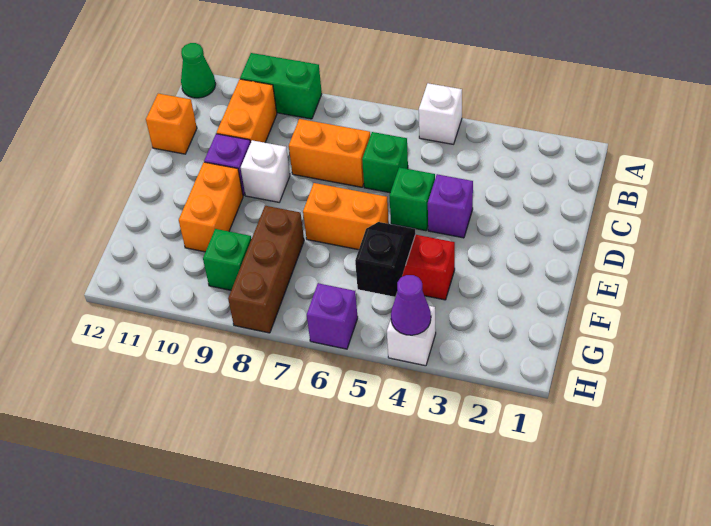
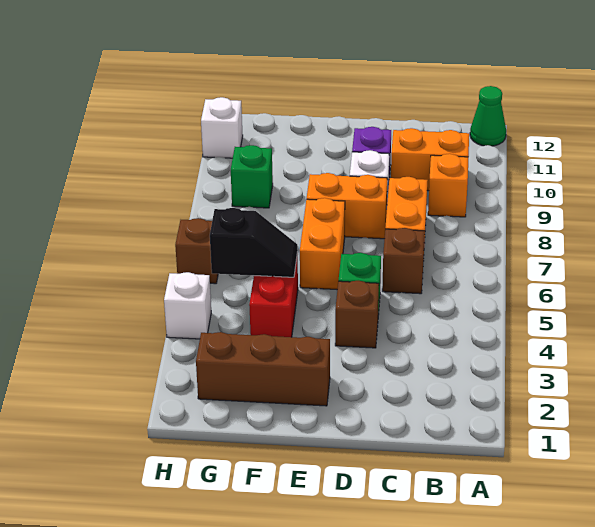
white 1x1 brick [419,83,462,144] -> white 1x1 brick moved to [201,97,243,158]
green 1x2 brick [240,53,322,119] -> none
green 1x1 brick [362,132,408,193] -> brown 1x1 brick [382,228,425,294]
orange 1x1 brick [146,94,197,154] -> orange 1x1 brick moved to [428,154,468,217]
purple 1x1 brick [428,174,473,238] -> brown 1x1 brick [335,281,379,348]
orange 1x2 brick [179,162,243,252] -> orange 1x2 brick moved to [307,173,387,239]
brown 1x3 brick [228,206,304,333] -> brown 1x3 brick moved to [196,332,330,406]
purple 1x1 cone [391,275,431,335] -> none
purple 1x1 brick [307,283,358,349] -> brown 1x1 brick [175,218,218,284]

